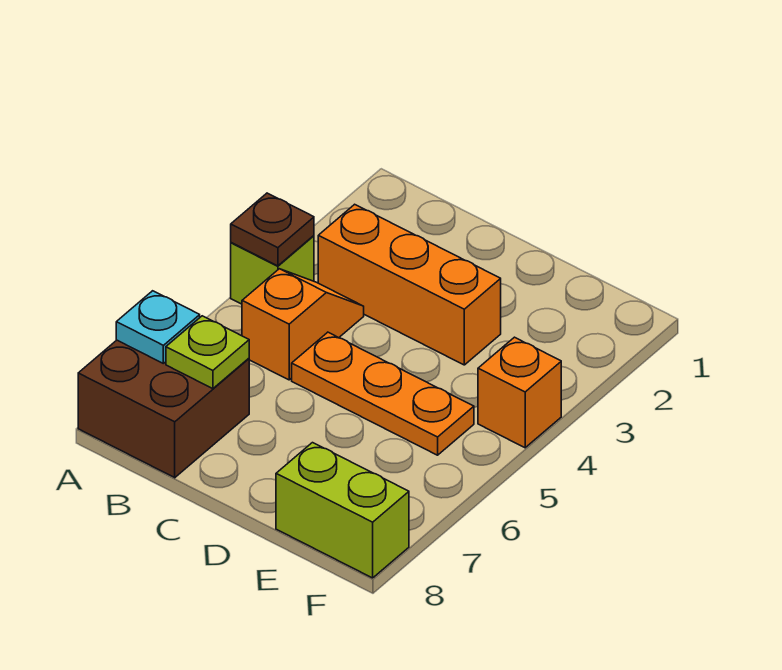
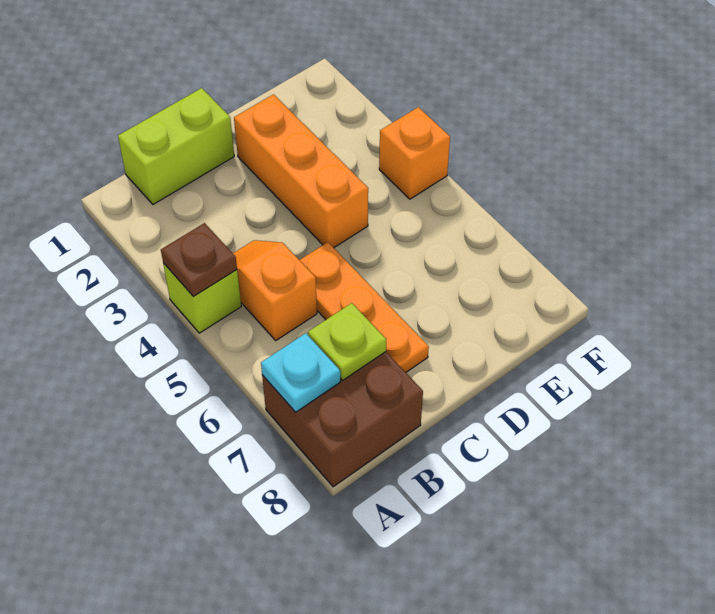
orange 1x3 brick [318,204,501,365] -> orange 1x3 brick turned to [234,94,368,248]
orange 1x3 plate [292,332,474,455] -> orange 1x3 plate turned to [300,242,429,372]
lime 1x2 brick [276,443,409,578] -> lime 1x2 brick moved to [118,88,234,204]

